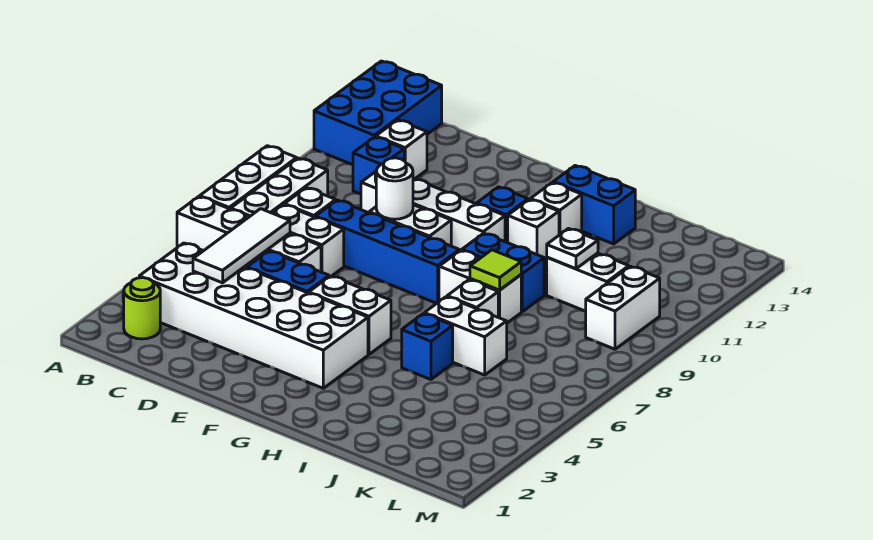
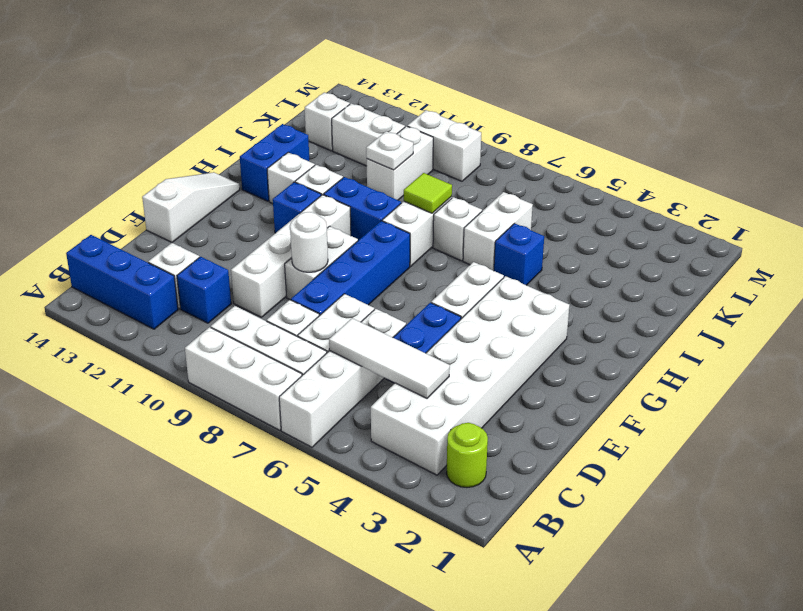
blue 2x3 brick [314,61,442,165] -> blue 1x3 brick [66,235,178,329]
none -> white 1x3 slope [142,172,240,242]
blue 1x2 brick [462,233,544,312] -> blue 1x2 brick turned to [324,177,401,240]
none -> white 1x2 brick [332,104,405,166]
none -> white 1x1 brick [305,92,350,151]

